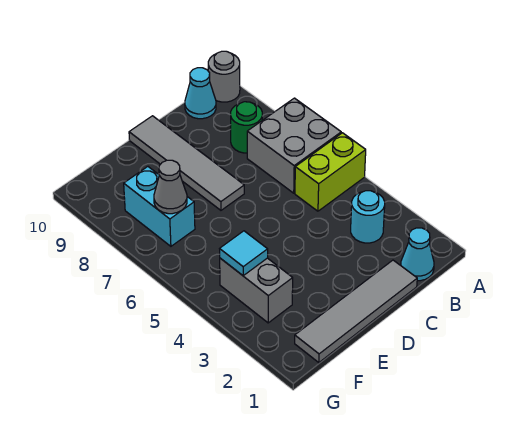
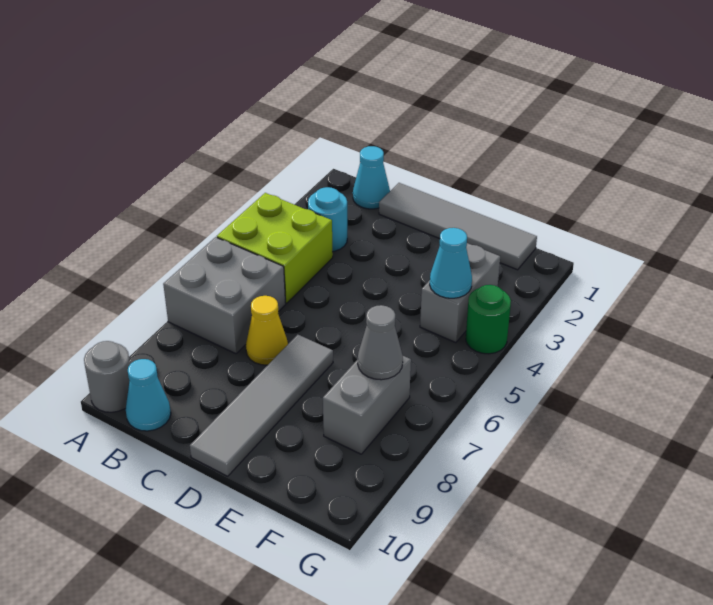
lime 1x2 brick [295,133,366,211] -> lime 2x2 brick [217,193,333,303]
green 1x1 round brick [231,102,262,153] -> green 1x1 round brick moved to [466,285,511,354]
none -> yellow 1x1 cone [246,296,288,365]
cyan 1x1 tile [220,231,268,276] -> cyan 1x1 cone [430,228,472,298]
cyan 1x2 brick [124,167,195,246] -> grey 1x2 brick [323,356,411,454]

